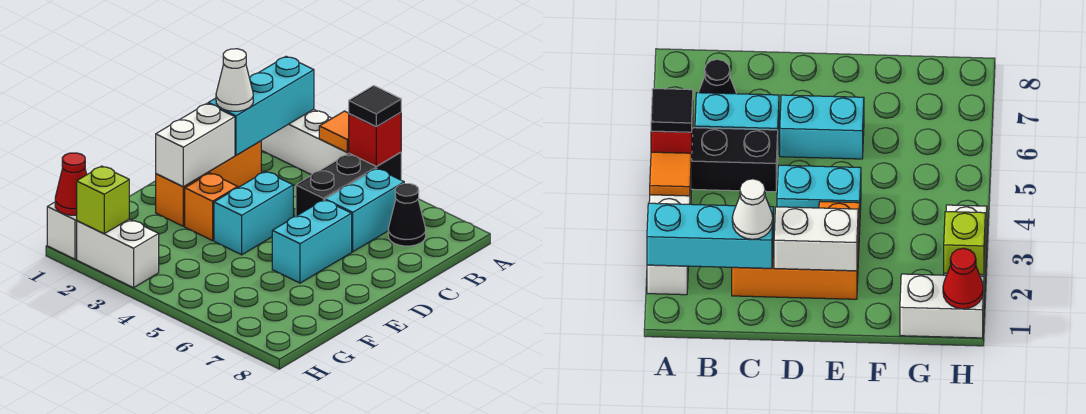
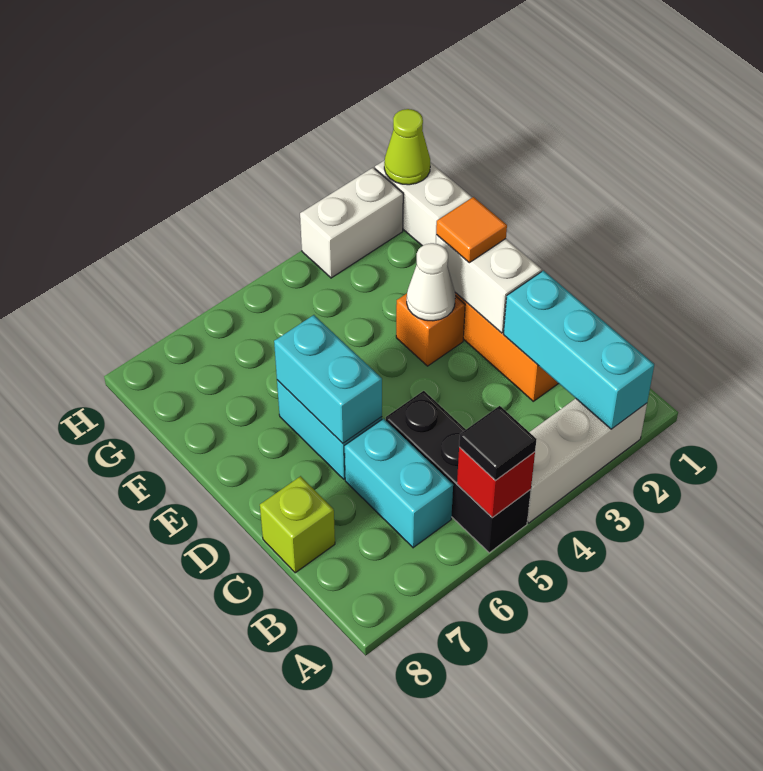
orange 1x1 tile [319,111,349,152] -> orange 1x1 tile moved to [436,197,507,263]
black 1x1 cone [388,184,426,246] -> none
white 1x1 cone [216,49,253,111] -> white 1x1 cone moved to [407,243,455,321]
cyan 1x2 brick [214,172,293,255] -> cyan 1x2 brick moved to [274,315,382,443]
red 1x1 cone [55,153,87,215] -> lime 1x1 cone [384,109,430,185]
lime 1x1 brick [77,166,129,234] -> lime 1x1 brick moved to [260,476,335,573]

